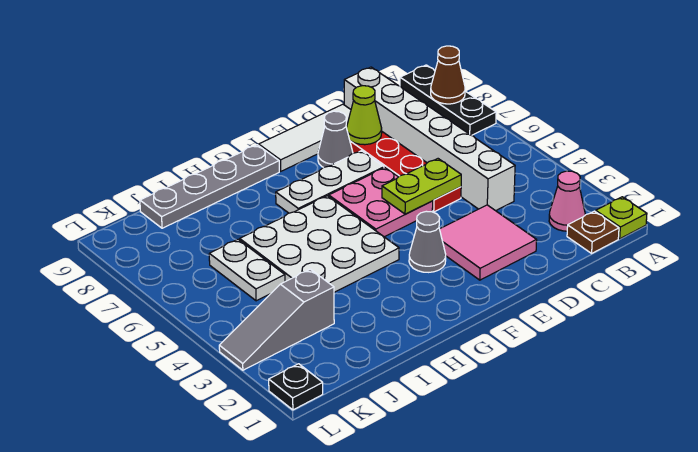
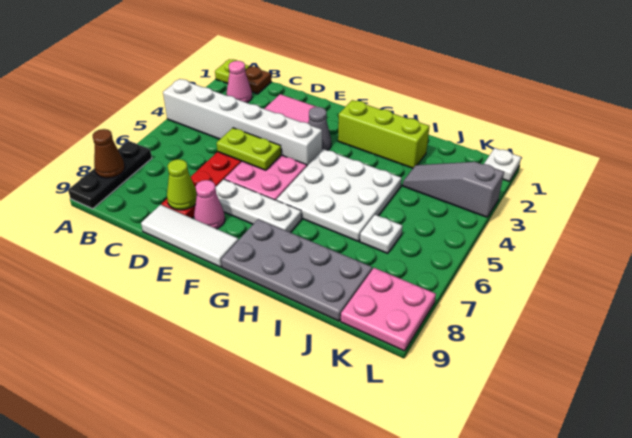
white 1x6 brick [344,67,515,211] -> white 1x6 brick turned to [163,79,322,166]
grey 1x1 cone [318,111,353,167] -> pink 1x1 cone [194,180,225,229]
none -> lime 1x3 brick [338,100,430,168]
grey 1x4 plate [140,145,279,228] -> grey 2x4 plate [221,219,372,321]
grey 1x3 slope [219,269,334,370] -> grey 1x3 slope turned to [403,162,504,217]
white 1x2 plate [209,239,285,301] -> white 1x1 plate [360,215,402,253]
none -> pink 2x2 plate [341,268,436,351]
black 1x1 plate [269,364,323,410] -> white 1x1 plate [484,148,521,181]

